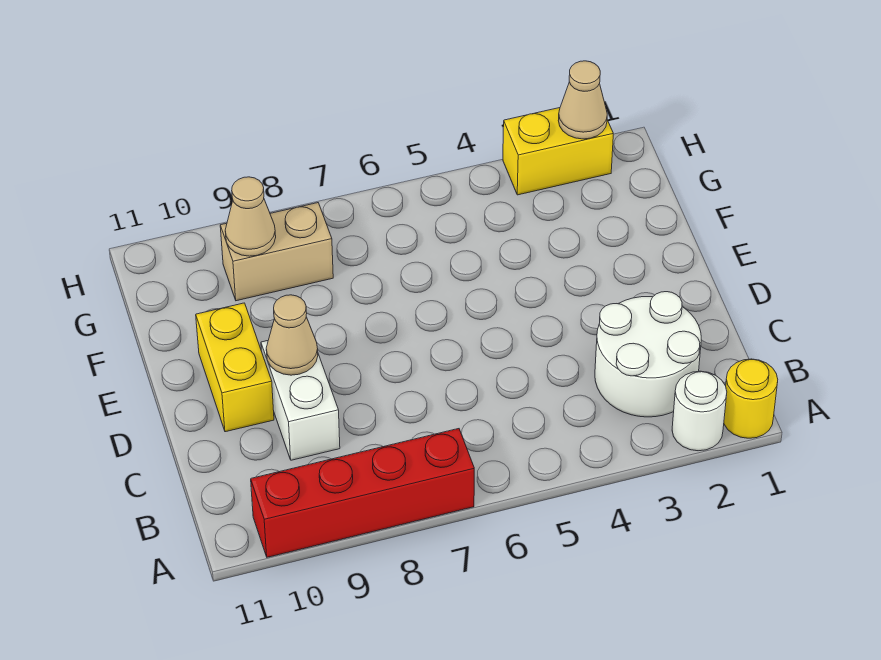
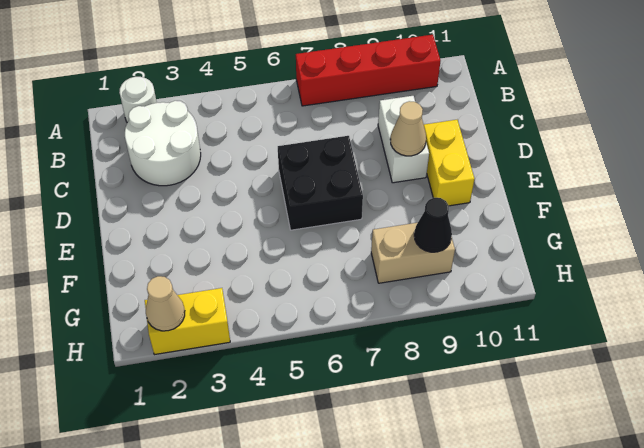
yellow 1x1 round brick [724,359,778,438] -> none
none -> black 2x2 brick [278,136,363,230]
tan 1x1 cone [225,177,276,256] -> black 1x1 cone [414,198,452,252]

